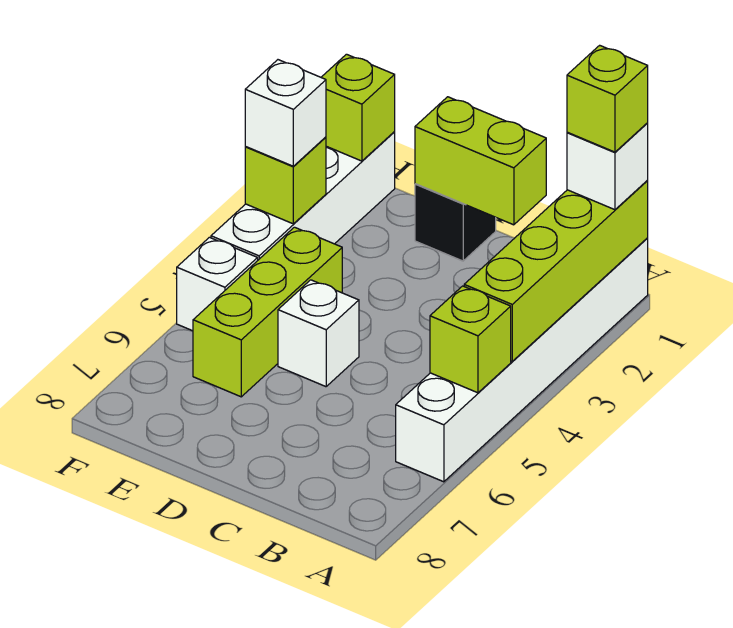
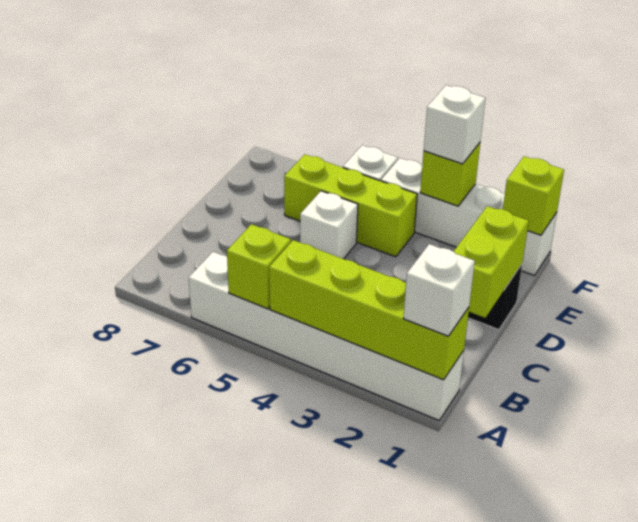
lime 1x1 brick [567,45,648,152] -> none

